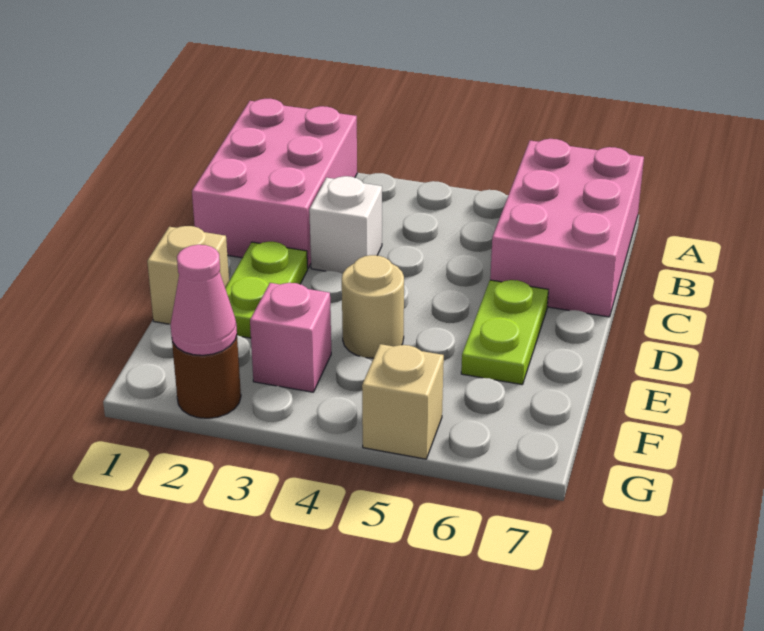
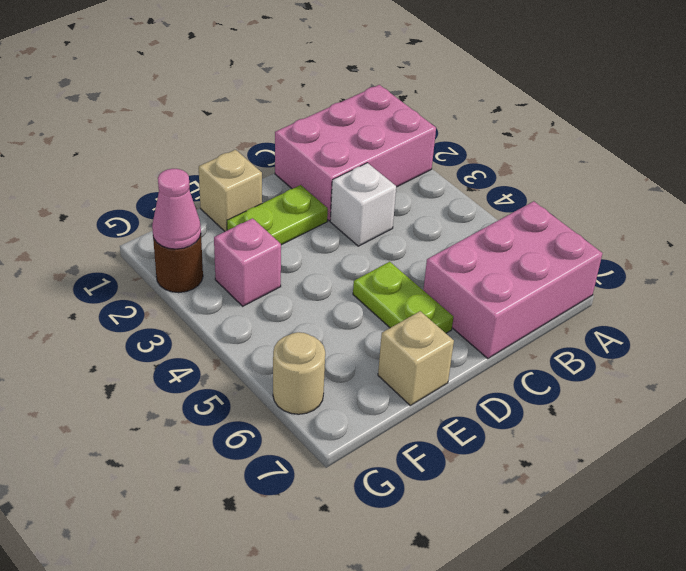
lime 1x2 plate [461,280,548,384] -> lime 1x2 plate turned to [353,262,453,333]
tan 1x1 round brick [342,255,404,358] -> tan 1x1 round brick moved to [273,332,325,414]
tan 1x1 brick [362,344,444,459] -> tan 1x1 brick moved to [378,311,454,405]

